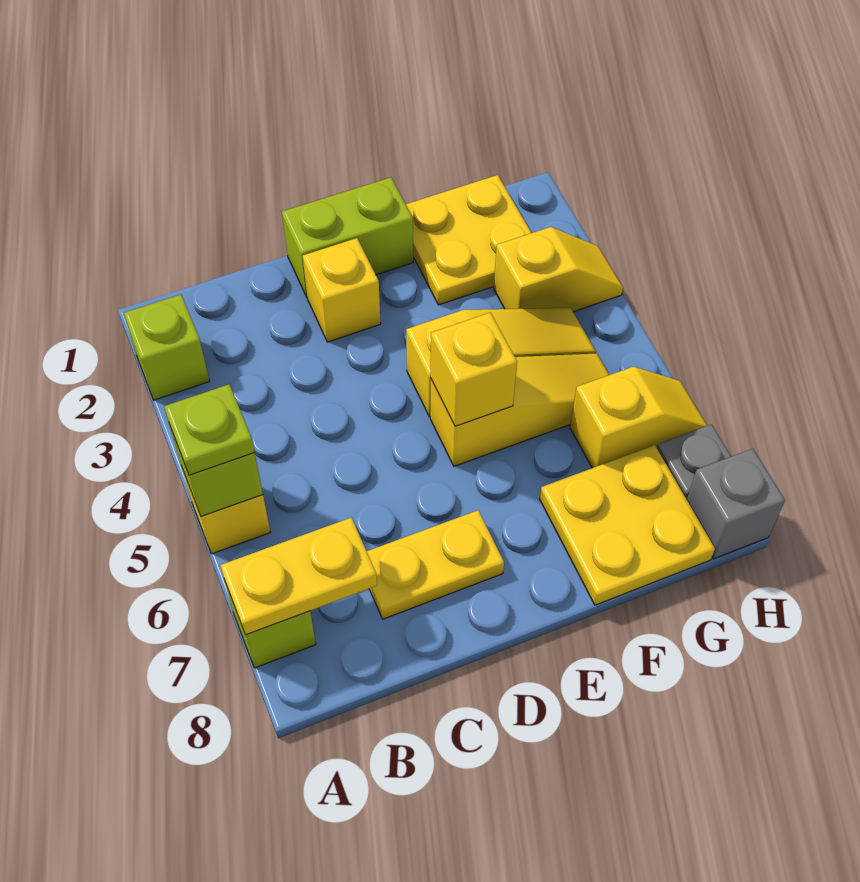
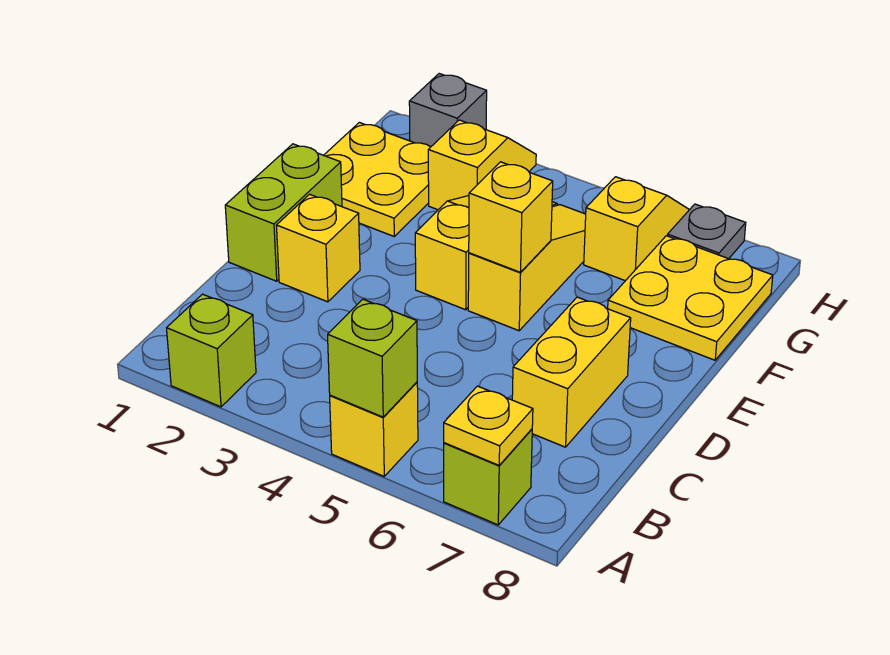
lime 1x1 plate [164,384,255,475] -> none
yellow 1x2 plate [220,518,377,635] -> yellow 1x1 plate [444,386,533,465]
yellow 1x2 plate [367,510,504,619] -> yellow 1x2 brick [512,297,631,447]
grey 1x1 brick [687,449,785,559] -> grey 1x1 brick moved to [409,74,487,147]

